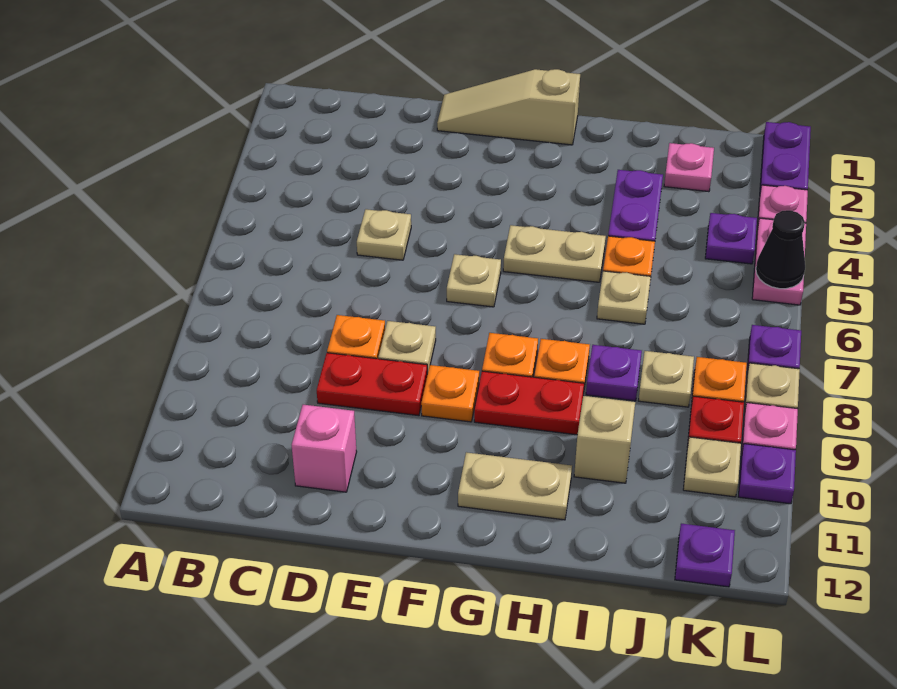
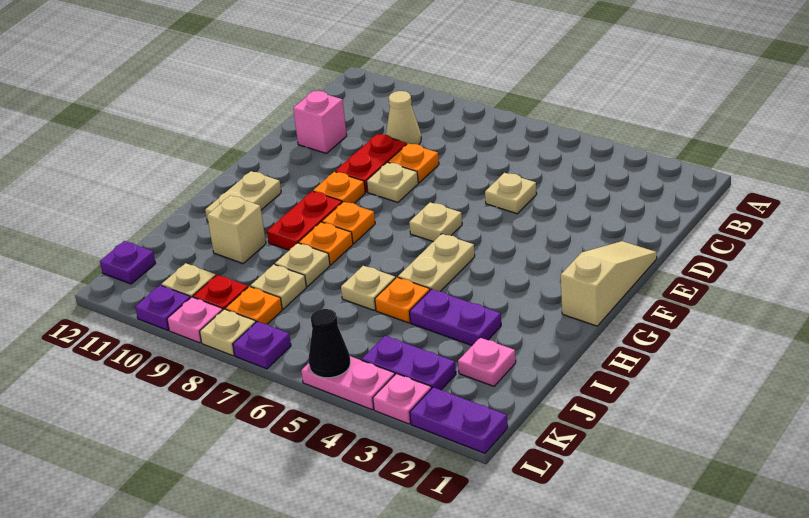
none -> tan 1x1 cone [386,91,421,144]
purple 1x1 plate [586,345,642,401] -> tan 1x1 plate [275,243,330,287]
purple 1x1 plate [705,213,757,264] -> purple 1x2 plate [362,336,456,390]

